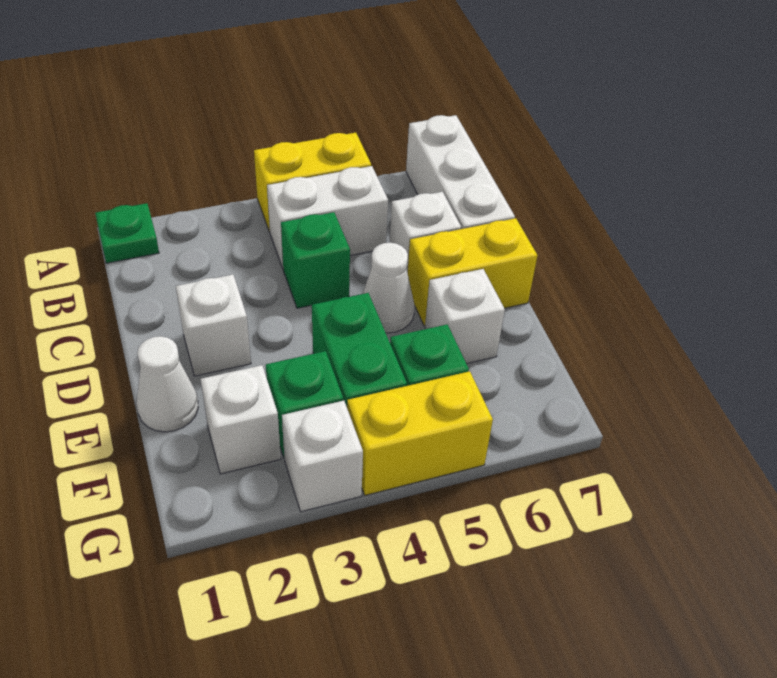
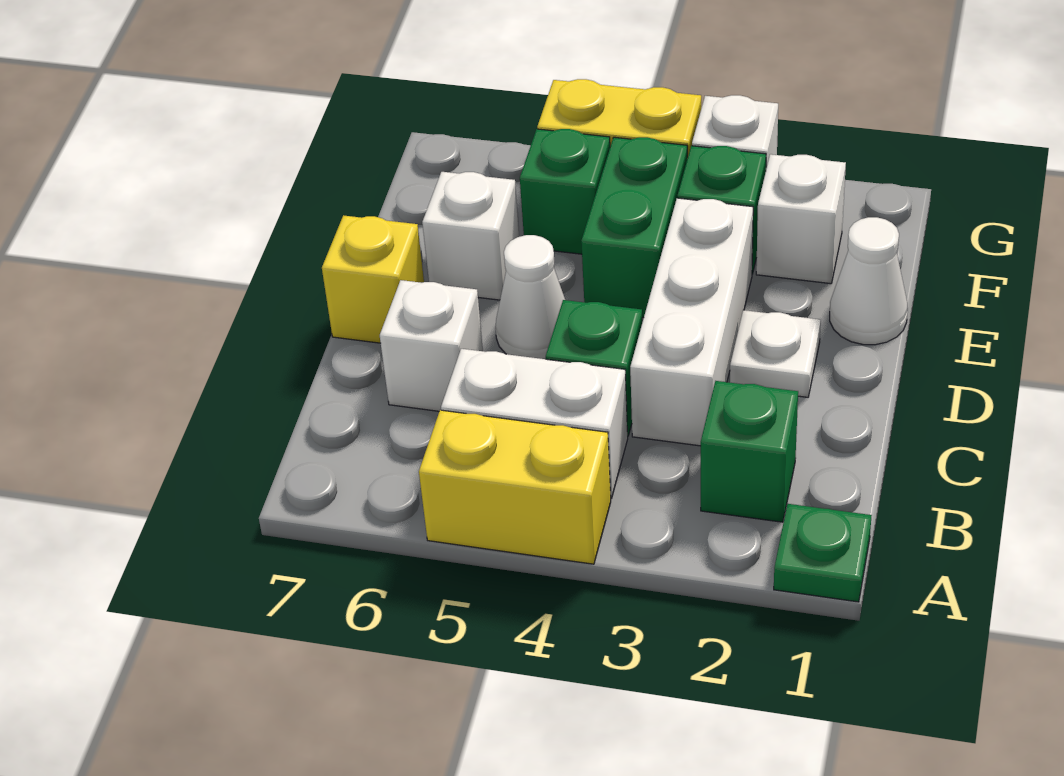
white 1x3 brick [406,115,515,229] -> white 1x3 brick moved to [630,198,753,446]
none -> green 1x1 brick [701,381,798,522]
white 1x1 brick [176,275,251,376] -> white 1x1 plate [730,310,821,397]
yellow 1x2 brick [408,218,537,326] -> yellow 1x1 brick [322,215,424,343]

